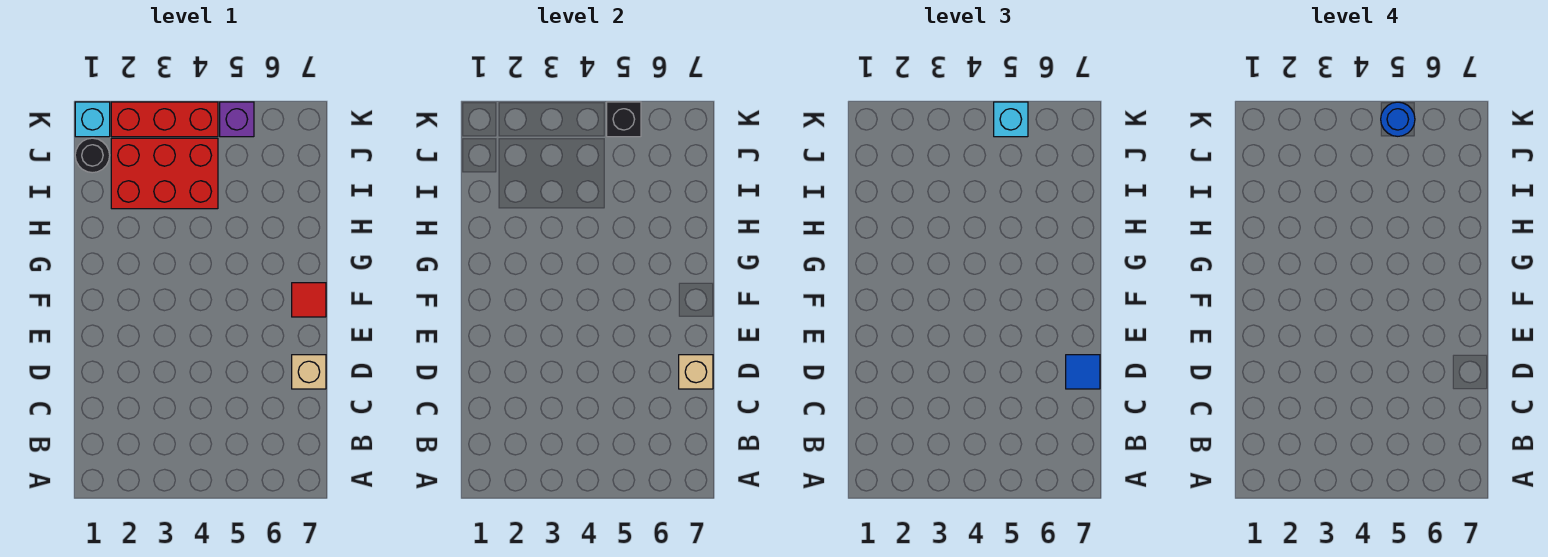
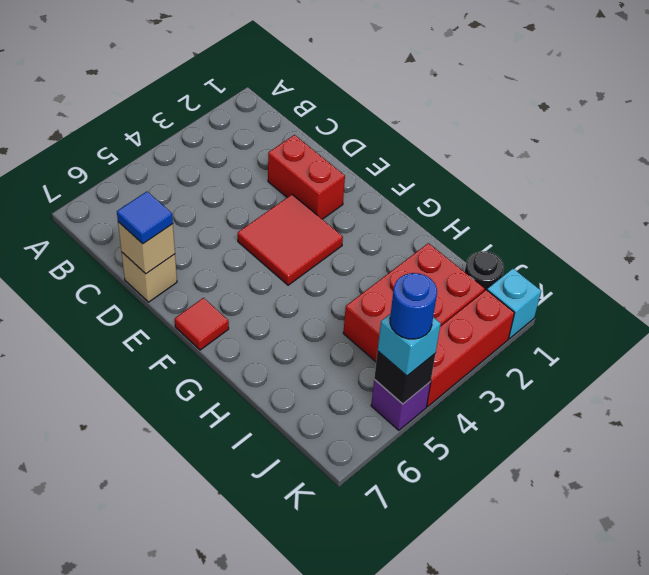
none -> red 1x2 brick [268,135,345,219]
none -> red 2x2 tile [238,195,343,285]

